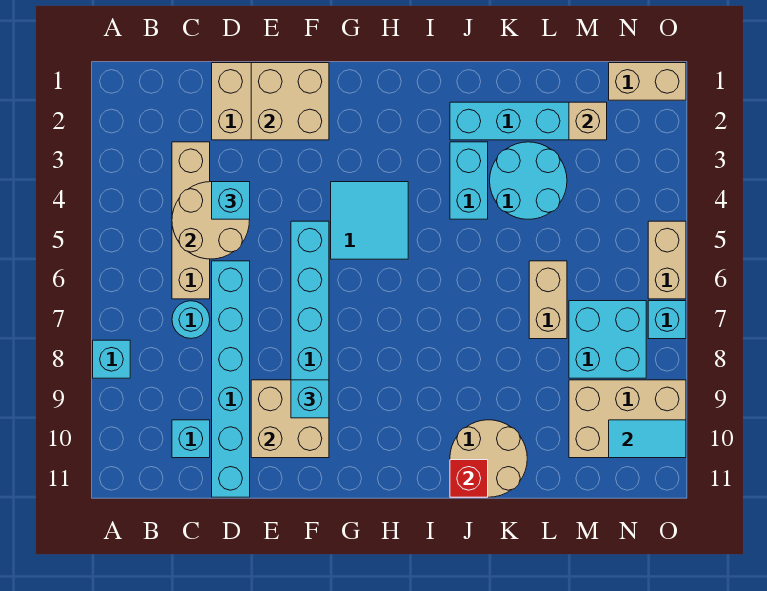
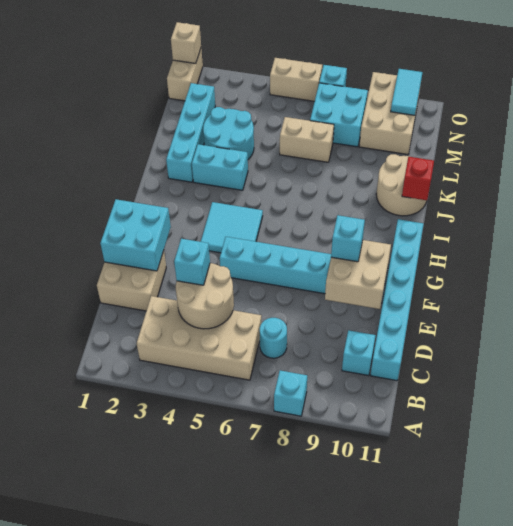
tan 1x4 brick [172,142,210,299] -> tan 2x4 brick [137,296,261,380]
cyan 1x6 brick [212,261,250,497] -> cyan 1x6 brick turned to [370,219,424,381]
tan 2x2 brick [251,63,329,140] -> cyan 2x2 brick [100,199,171,271]
tan 1x1 brick [569,102,607,140] -> tan 1x1 brick moved to [171,22,201,63]

